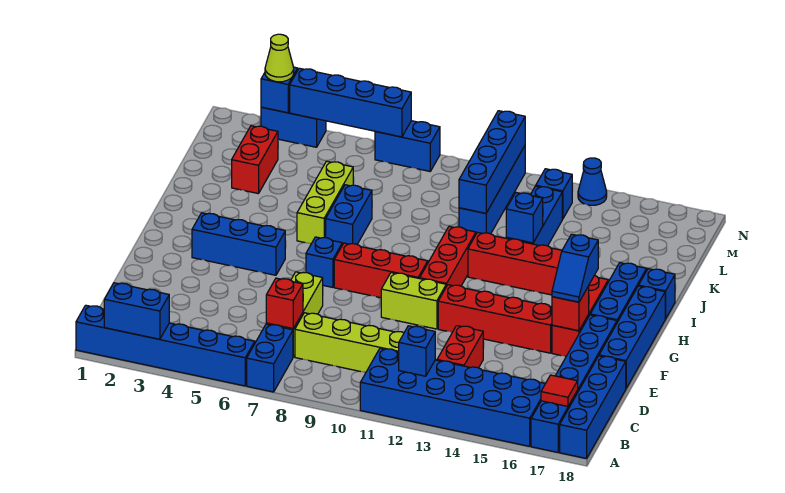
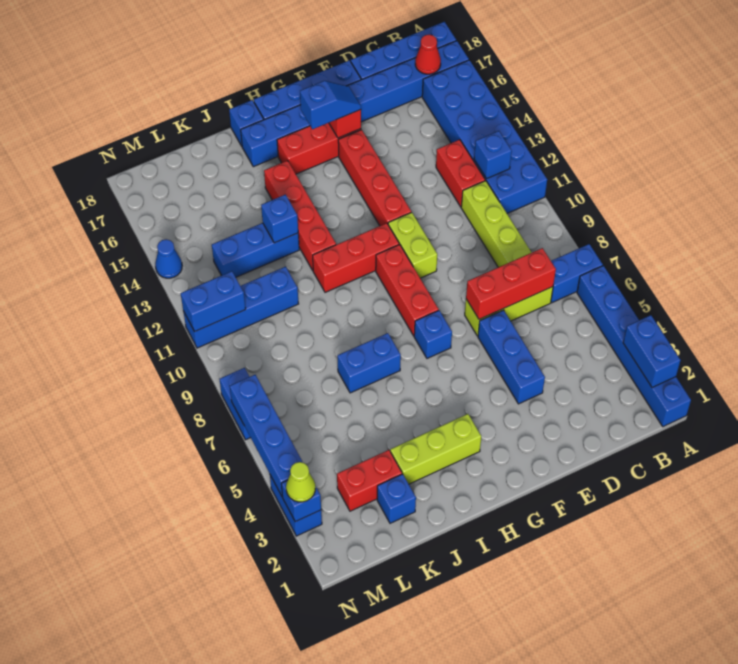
red 1x1 tile [541,375,578,406] -> red 1x1 cone [415,35,441,74]
red 1x1 brick [266,278,303,329] -> red 1x3 brick [466,248,556,319]
red 1x2 brick [437,326,483,368] -> red 1x2 brick turned to [436,140,485,207]
blue 1x3 brick [192,213,285,275] -> blue 1x3 brick moved to [478,310,545,404]
lime 1x3 brick [297,161,353,244] -> lime 1x3 brick moved to [390,414,481,484]
blue 1x4 brick [459,111,525,213] -> blue 1x2 brick [181,271,246,331]
blue 1x1 brick [536,169,572,219] -> blue 1x1 brick moved to [377,474,416,523]

